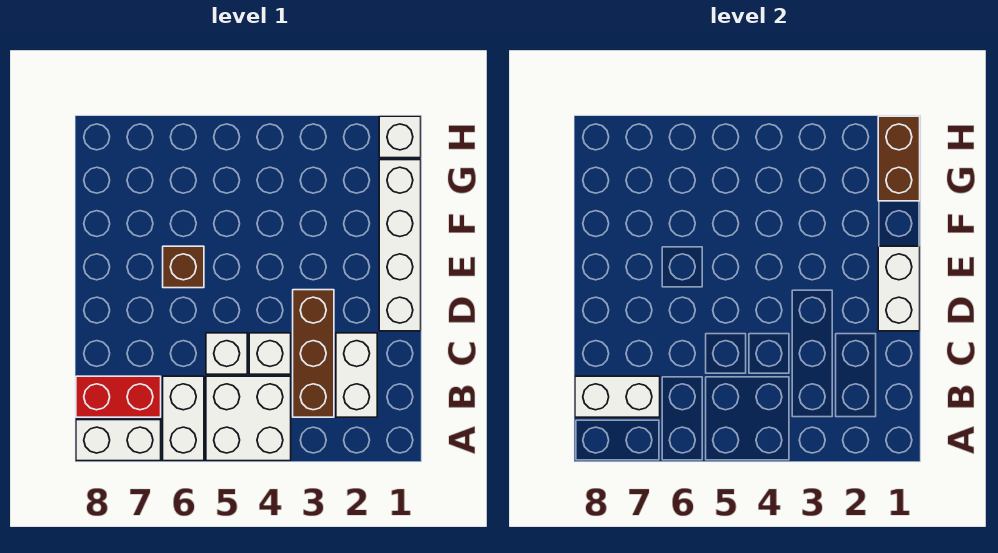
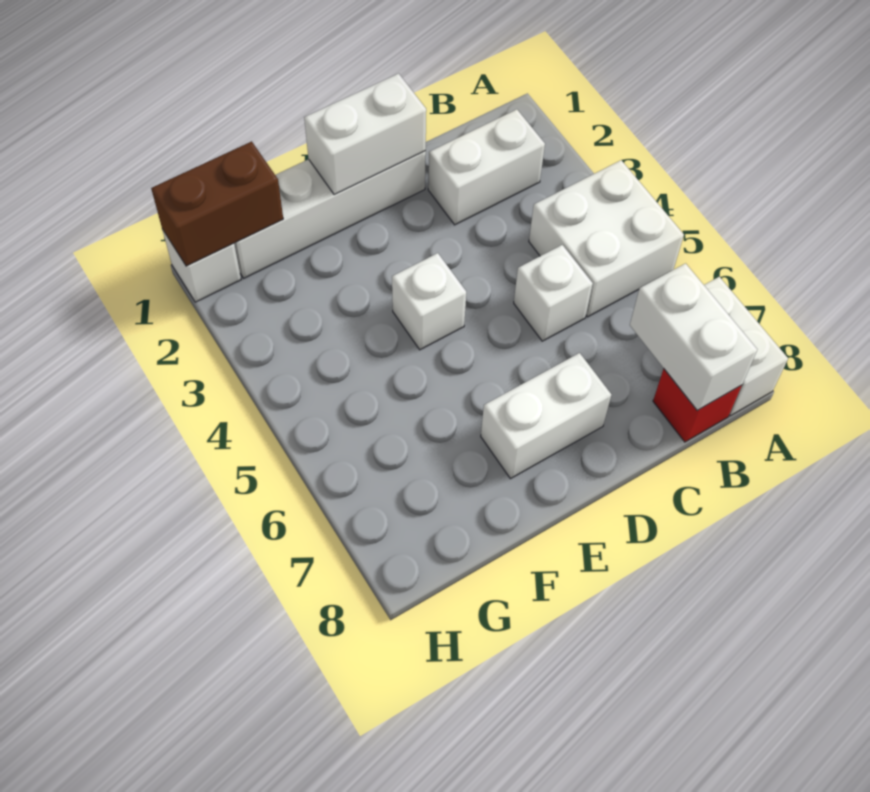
white 1x2 brick [163,376,204,461] -> white 1x2 brick moved to [481,353,611,479]
brown 1x3 brick [293,290,334,417] -> none
red 1x2 brick [76,376,161,417] -> red 1x1 brick [653,369,742,442]
white 1x1 brick [249,333,291,374] -> white 1x1 brick moved to [392,253,466,350]
brown 1x1 brick [163,246,204,288] -> none

